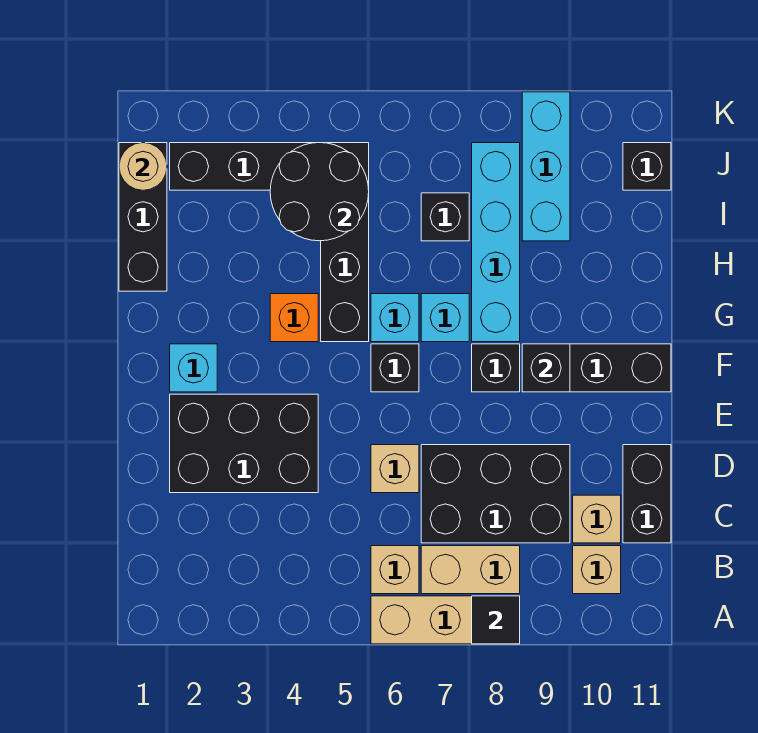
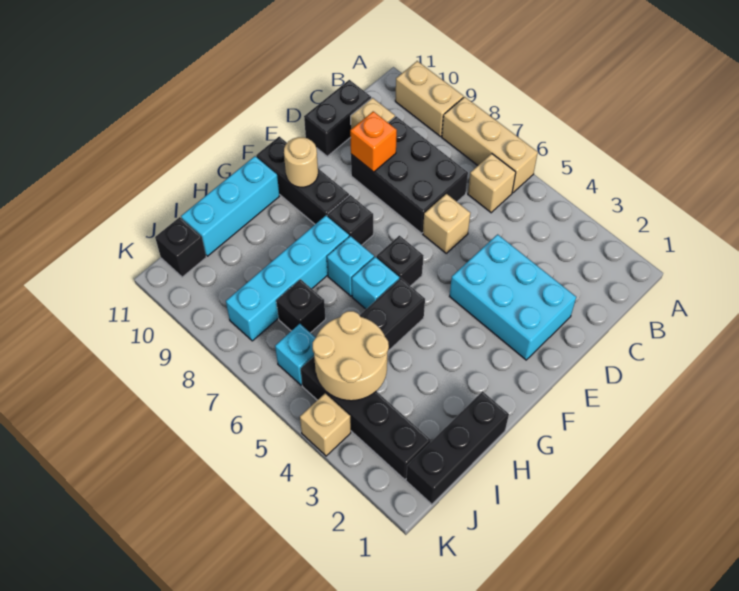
black 1x1 tile [472,596,520,644] -> none
tan 1x2 brick [421,546,520,594] -> tan 1x2 brick moved to [395,61,463,136]
tan 1x1 brick [573,546,621,594] -> tan 1x1 brick moved to [300,393,351,456]
black 2x3 brick [170,394,318,493] -> cyan 2x3 brick [450,234,576,360]
cyan 1x1 brick [170,344,217,392] -> cyan 1x1 brick moved to [275,324,316,385]
black 1x1 brick [522,344,570,392] -> none
orange 1x1 brick [270,294,318,342] -> orange 1x1 brick moved to [350,111,397,172]
black 2x2 round brick [270,143,369,241] -> tan 2x2 round brick [313,311,389,401]
cyan 1x3 brick [522,92,570,241] -> cyan 1x3 brick moved to [181,156,279,256]
tan 1x1 round brick [119,143,167,190] -> tan 1x1 round brick moved to [284,137,318,187]

